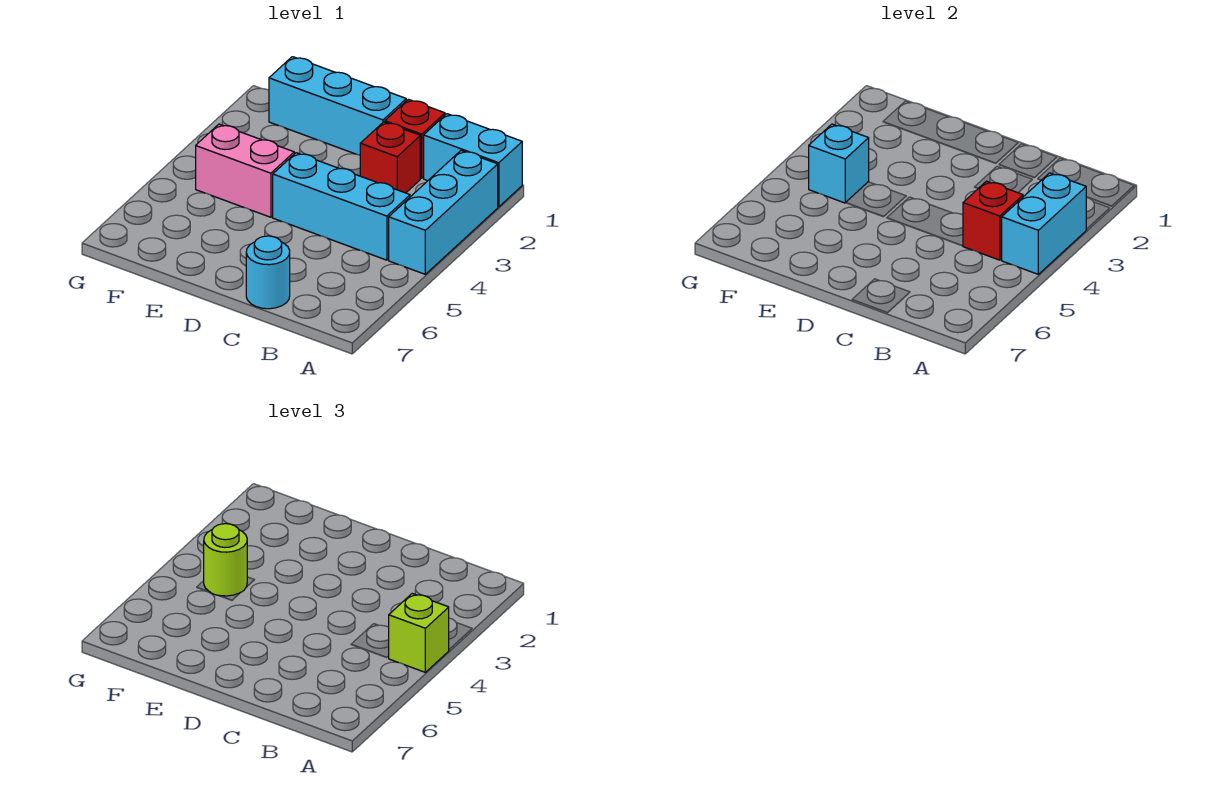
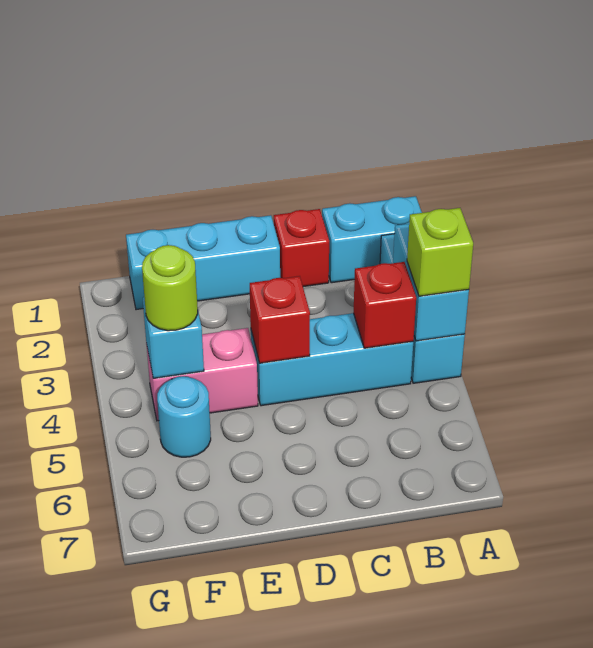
red 1x1 brick [360,122,420,193] -> red 1x1 brick moved to [250,276,310,363]
cyan 1x1 round brick [246,236,290,309] -> cyan 1x1 round brick moved to [157,376,211,457]

